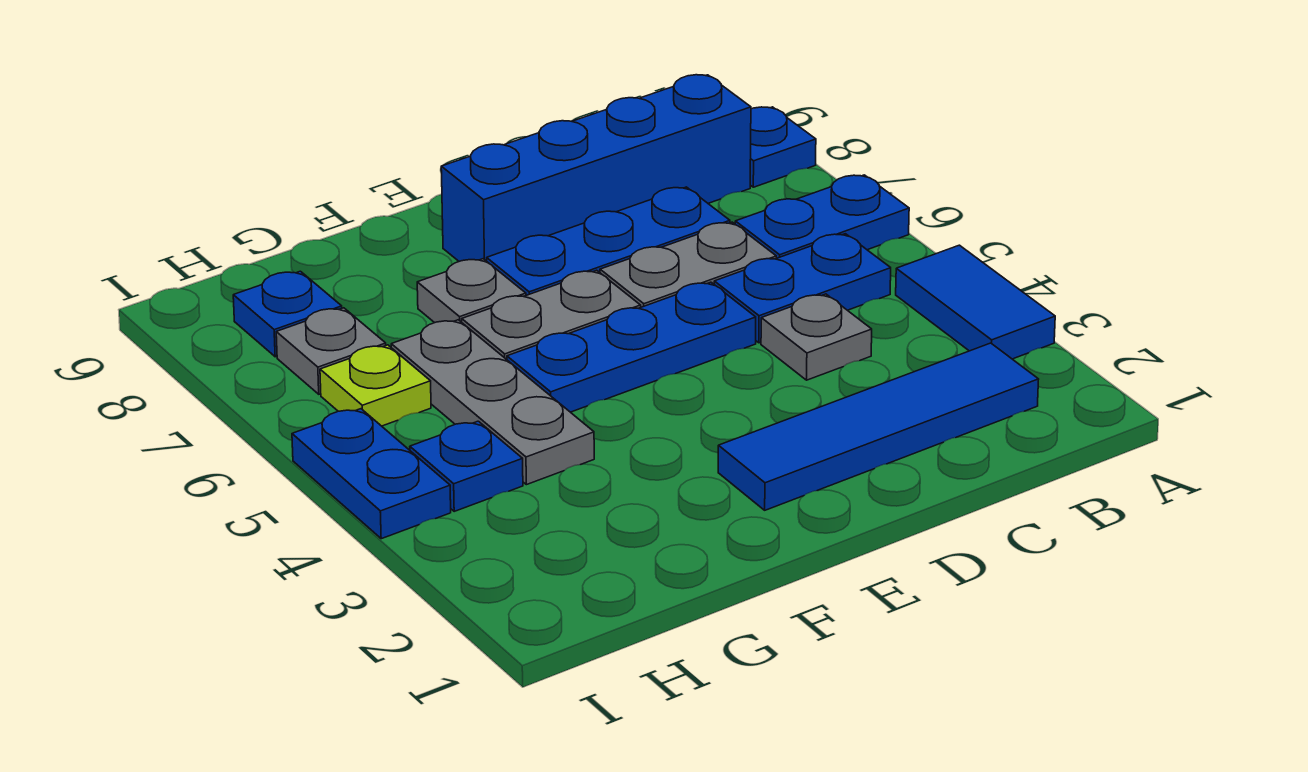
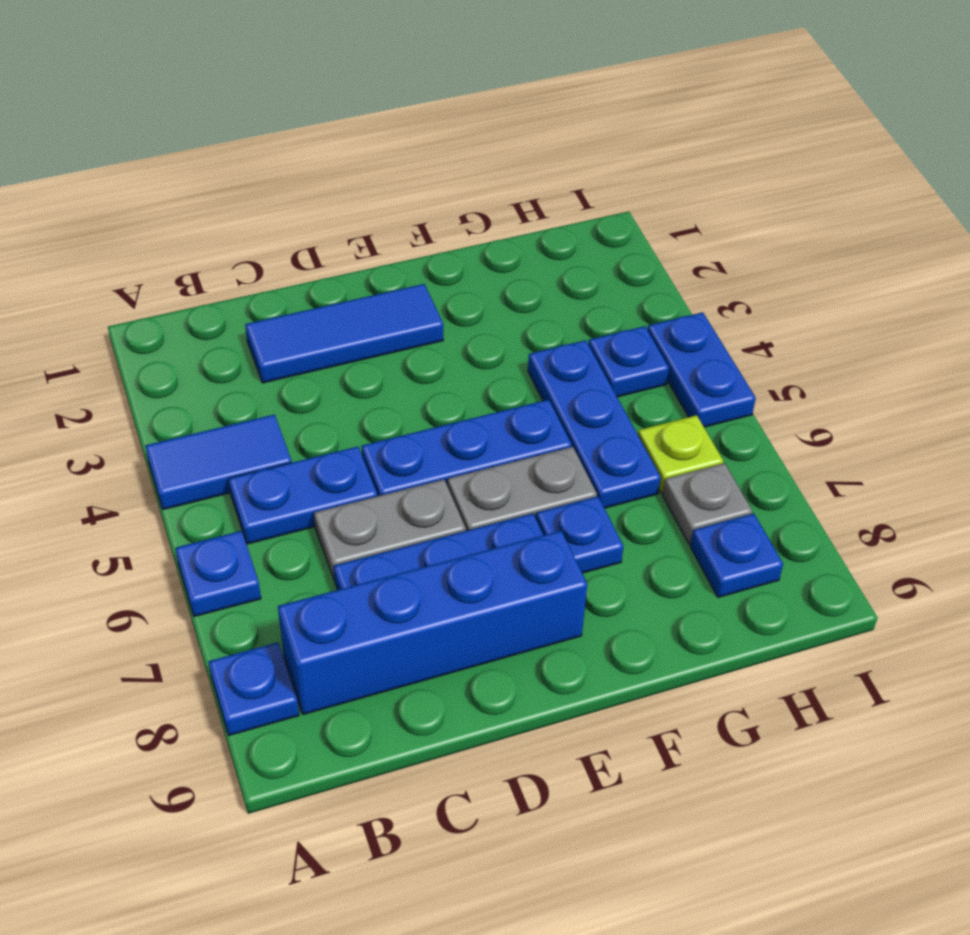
blue 1x2 tile [896,245,1055,359] -> blue 1x2 tile turned to [145,415,292,510]
blue 1x2 plate [735,175,909,258] -> blue 1x1 plate [175,531,261,617]
blue 1x4 tile [718,343,1039,510] -> blue 1x3 tile [245,284,443,383]
grey 1x1 plate [761,294,872,380] -> none
grey 1x1 plate [417,259,526,323] -> blue 1x1 plate [536,496,623,573]
grey 1x3 plate [391,320,594,485] -> blue 1x3 plate [528,340,661,508]

